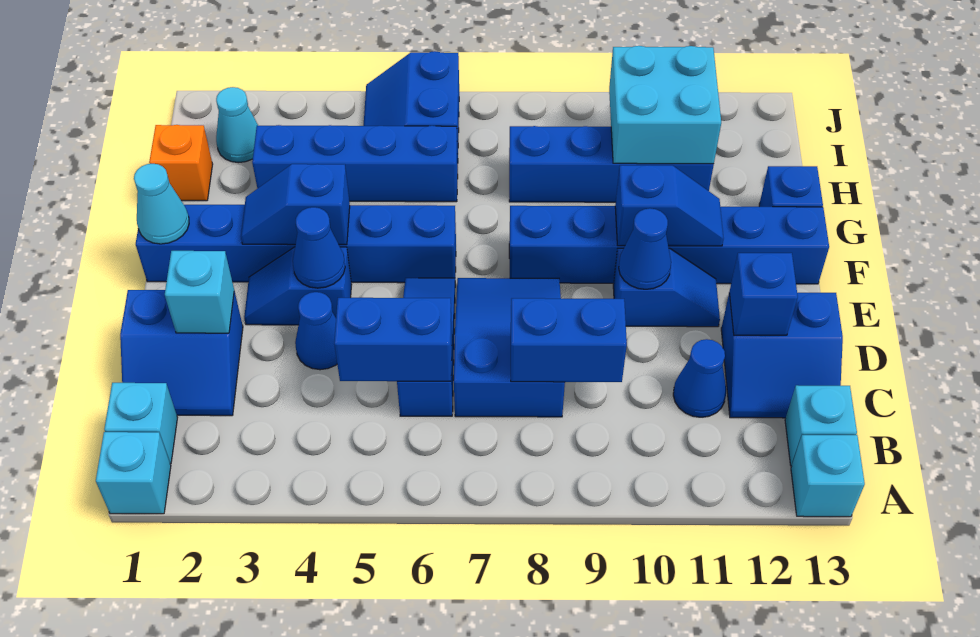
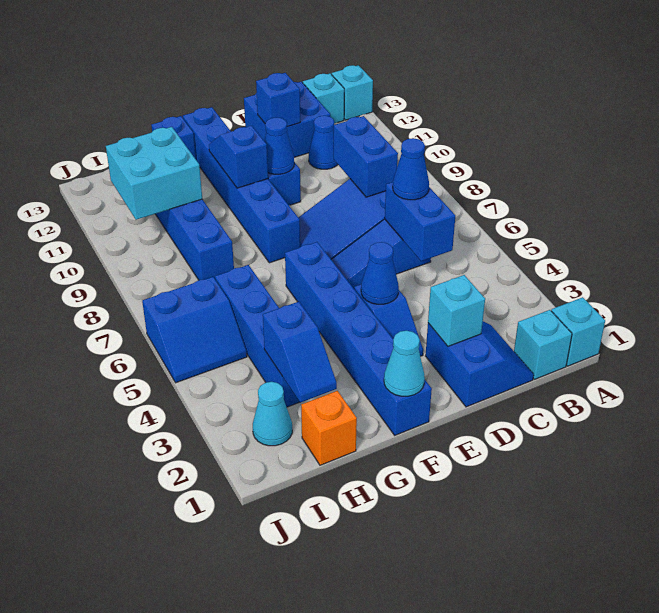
blue 2x2 slope [721,293,843,418] -> blue 2x2 brick [244,82,330,157]
blue 1x1 cone [295,292,337,370] -> blue 1x1 cone moved to [393,138,429,200]
blue 1x2 slope [241,164,350,245] -> blue 1x2 slope moved to [263,302,337,402]

